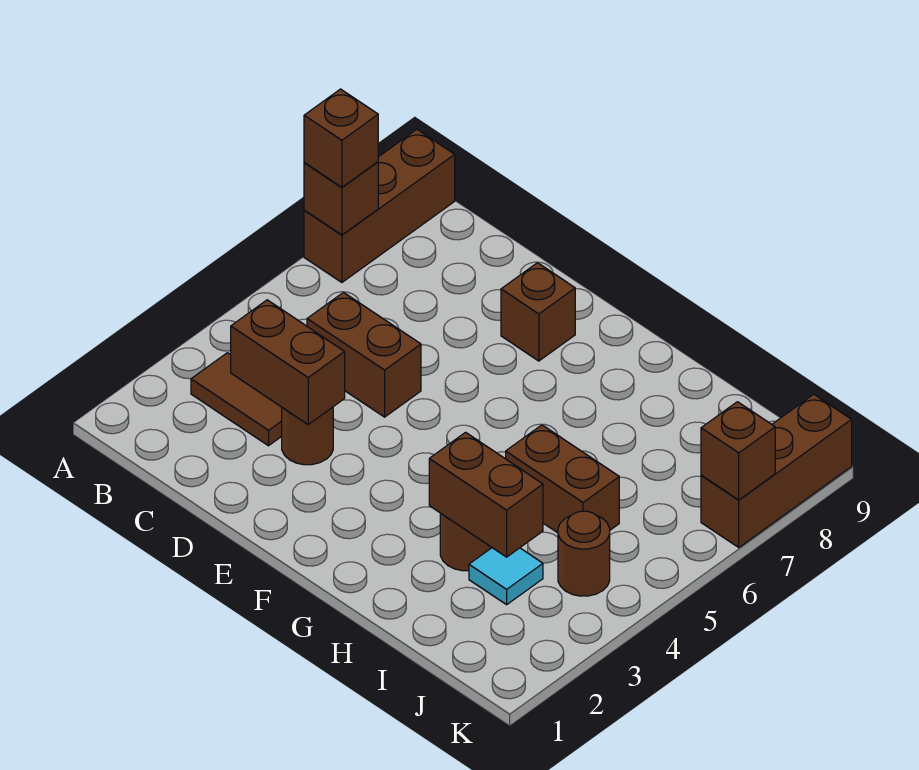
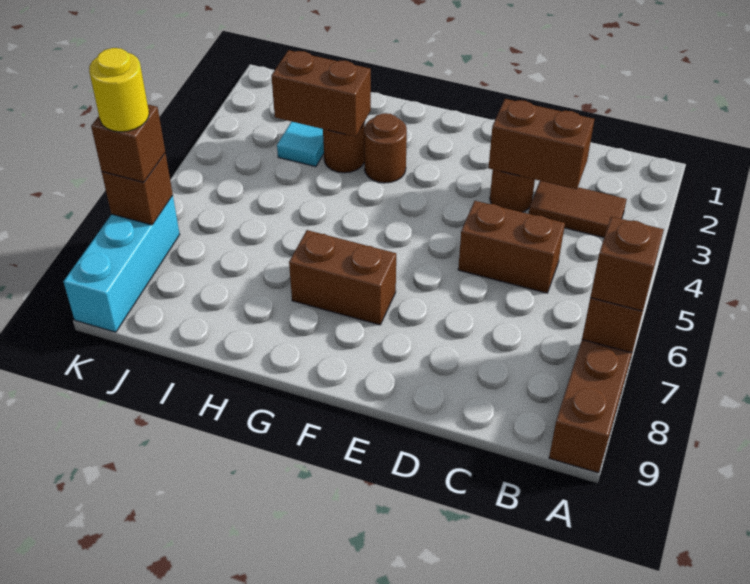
brown 1x1 brick [501,263,575,361] -> brown 1x1 brick moved to [91,105,165,182]
brown 1x2 brick [506,425,619,533] -> brown 1x2 brick moved to [289,230,396,325]
brown 1x1 round brick [558,511,610,596] -> brown 1x1 round brick moved to [364,113,407,183]
brown 1x3 brick [701,394,852,547] -> cyan 1x3 brick [64,196,180,332]
none -> yellow 1x1 round brick [89,48,149,132]

